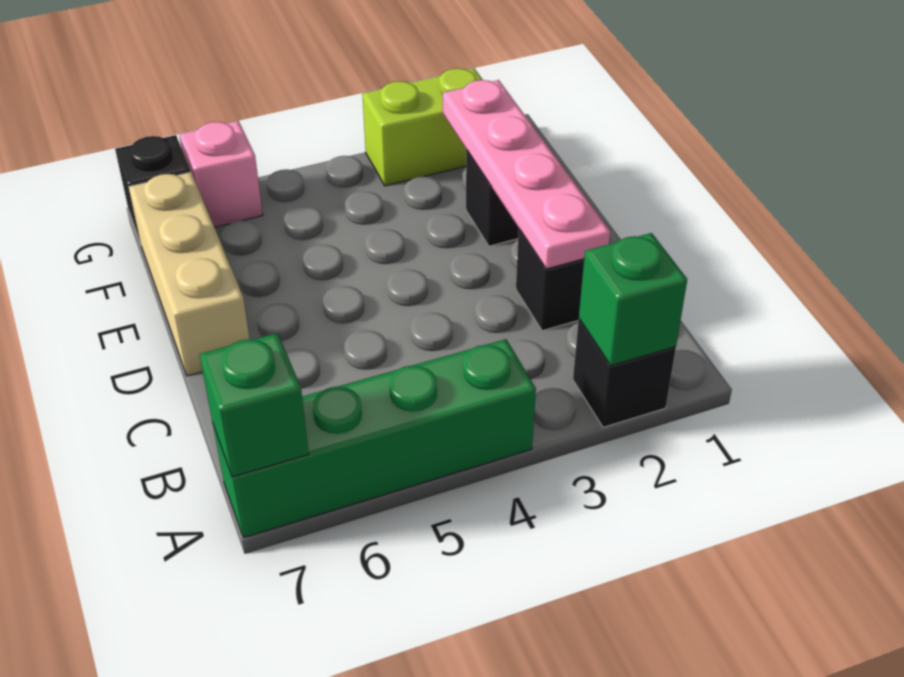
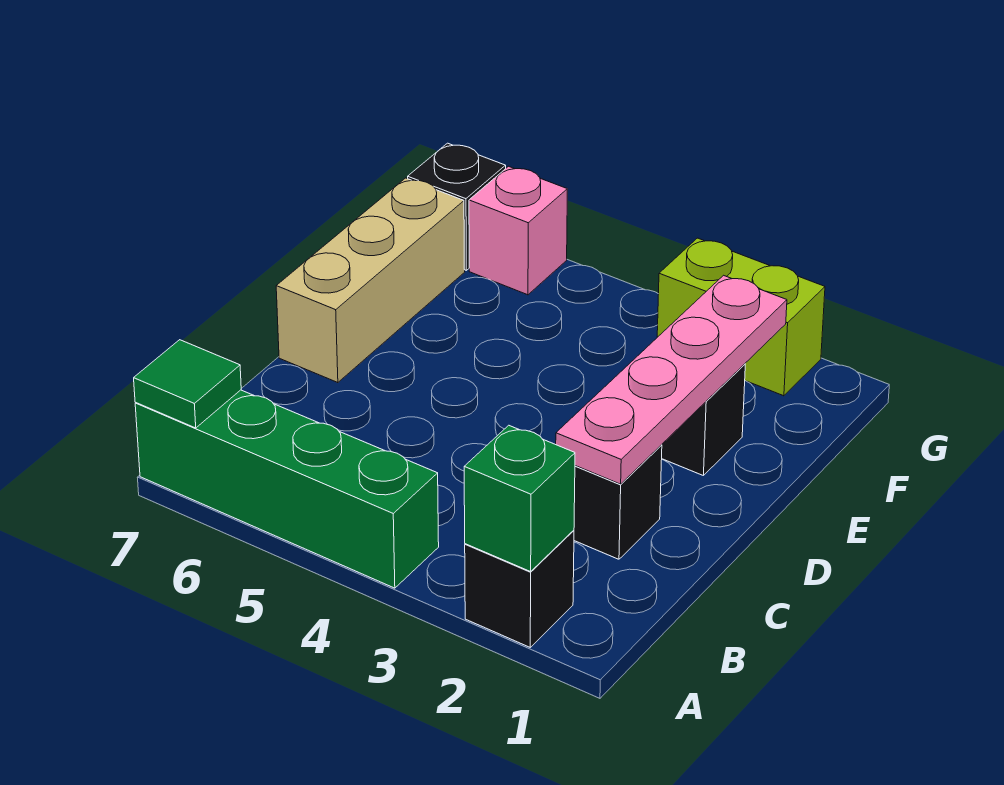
green 1x1 brick [199,333,309,477] -> green 1x1 tile [134,340,241,428]

